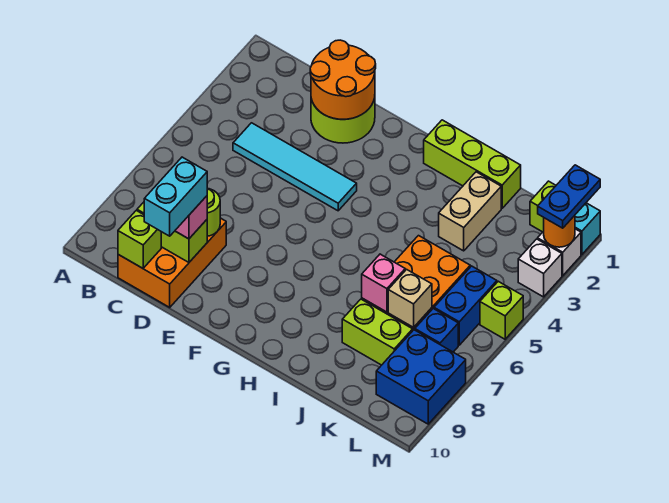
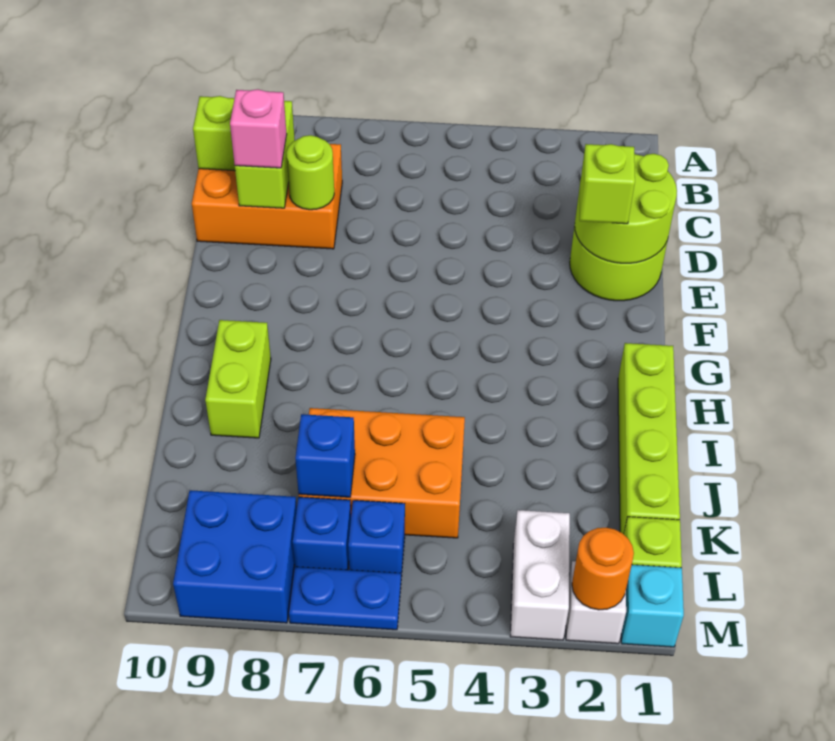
cyan 1x4 tile [233,123,357,211] -> none
orange 2x2 round brick [310,40,376,119] -> lime 2x2 round brick [575,154,677,263]
cyan 1x2 brick [144,157,207,236] -> none
lime 1x3 brick [424,120,521,208] -> lime 1x4 brick [618,343,680,534]
tan 1x2 brick [439,172,501,251] -> none
pink 1x1 brick [362,254,405,312] -> none
lime 1x2 brick [342,299,413,365] -> lime 1x2 brick moved to [205,320,271,438]
tan 1x1 brick [388,269,432,328] -> blue 1x1 brick [295,414,355,497]
blue 1x2 brick [434,266,497,345] -> blue 1x1 brick [348,500,405,577]
blue 1x2 plate [538,165,600,228] -> blue 1x2 plate moved to [289,567,401,630]
white 1x1 brick [518,239,562,297] -> white 1x2 brick [510,510,570,640]
lime 1x1 brick [480,281,523,339] -> lime 1x1 brick moved to [580,144,635,224]

